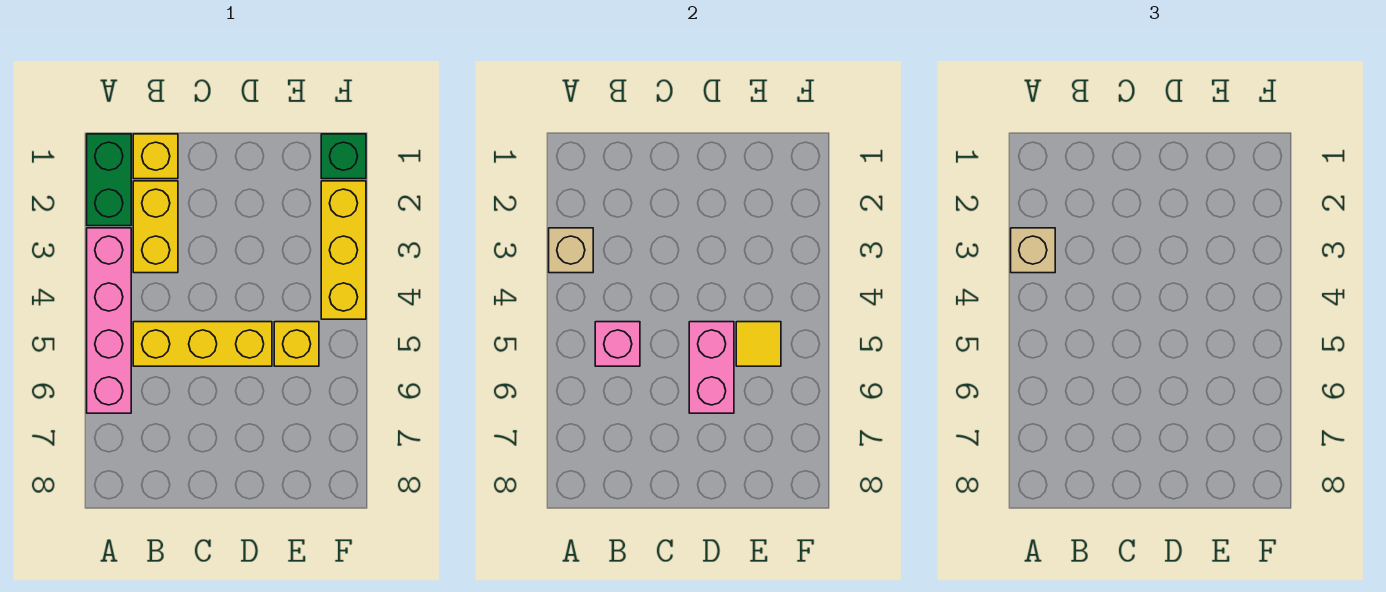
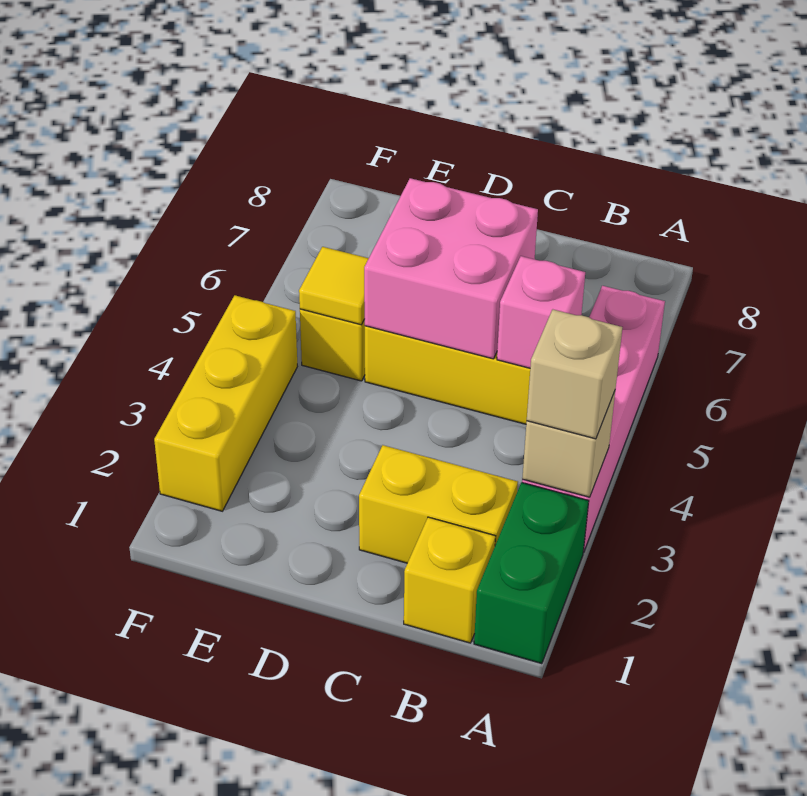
yellow 1x2 brick [133,181,178,273] -> yellow 1x2 brick turned to [359,445,518,563]
pink 1x2 brick [689,322,734,413] -> pink 2x2 brick [364,178,538,359]
green 1x1 brick [321,134,366,179] -> none

